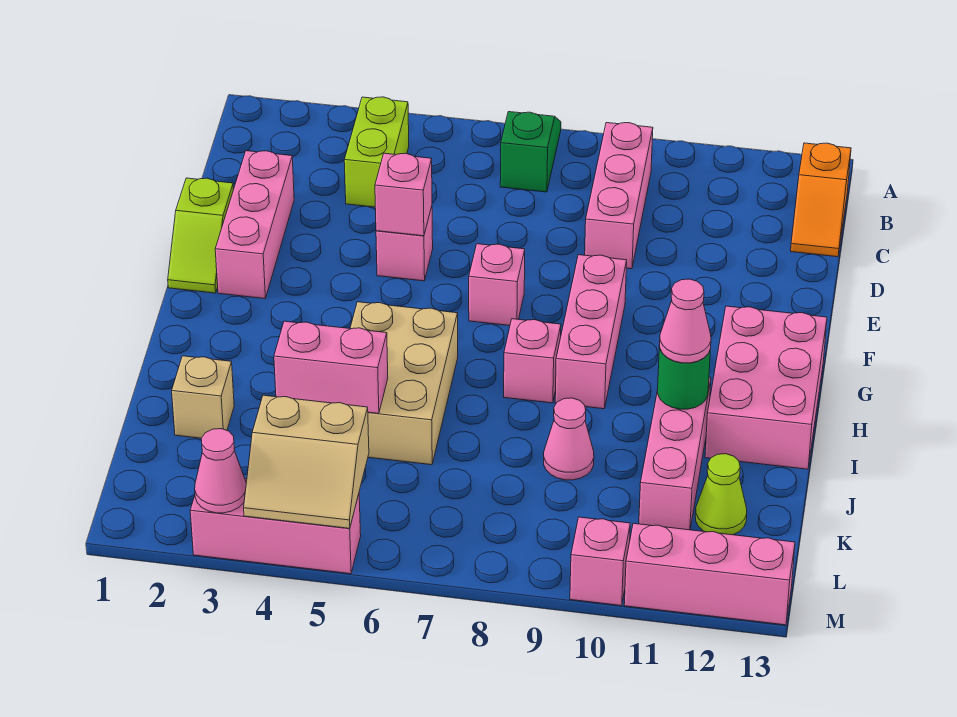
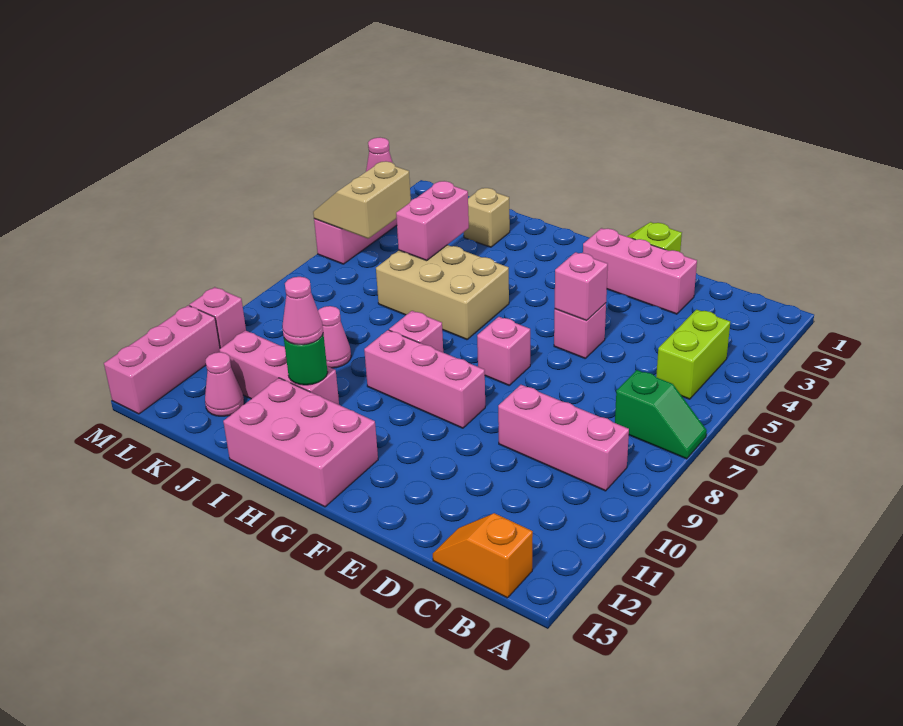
lime 1x2 brick [344,97,409,207] -> lime 1x2 brick turned to [656,309,730,399]
lime 1x1 cone [695,454,747,535] -> pink 1x1 cone [205,352,244,416]

